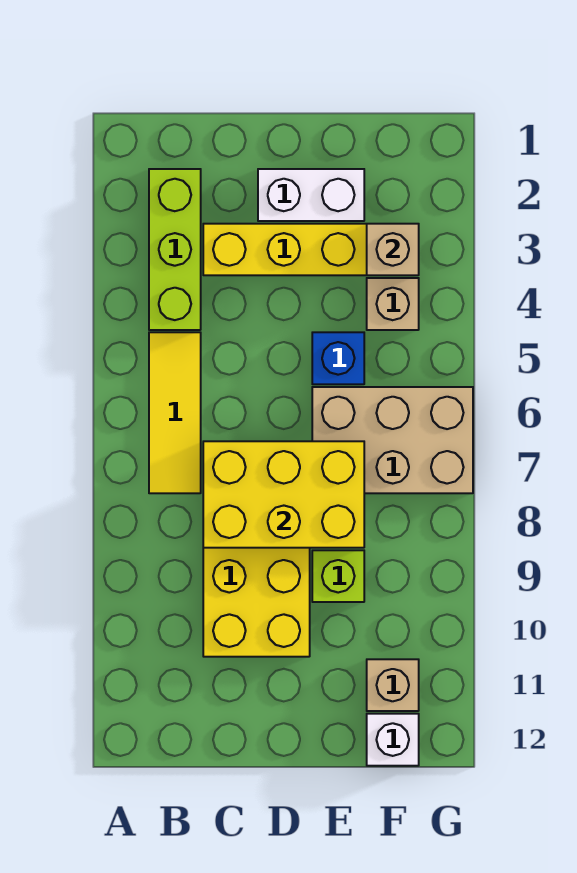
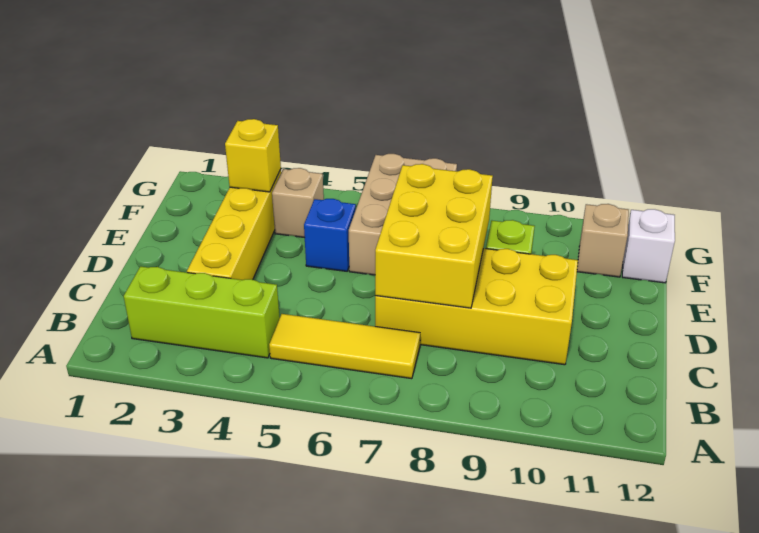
white 1x2 brick [258,169,364,221] -> none
tan 1x1 brick [367,224,419,275] -> yellow 1x1 brick [225,119,281,192]

